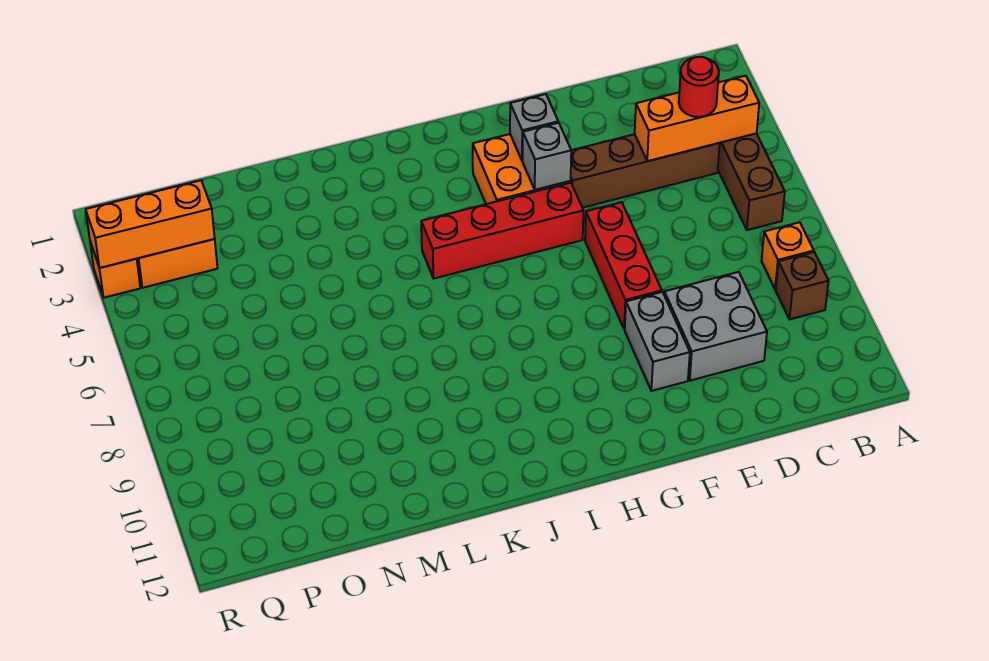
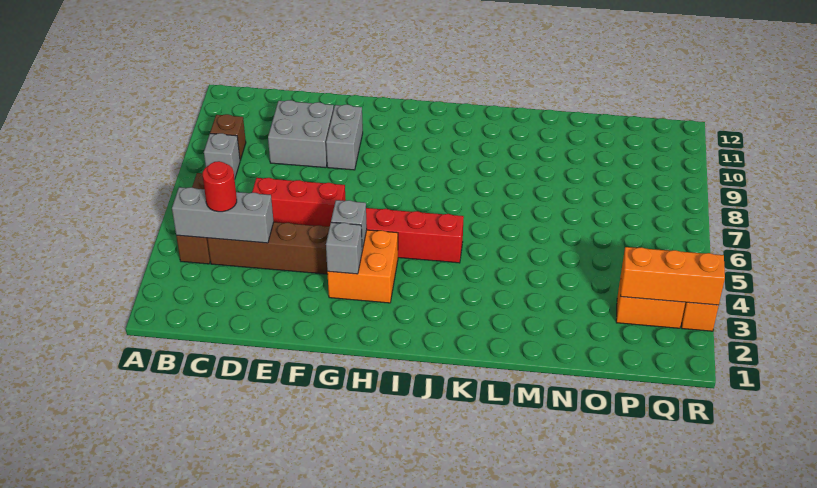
orange 1x3 brick [635,76,759,161] -> grey 1x3 brick [172,187,274,243]
orange 1x1 brick [762,222,814,289] -> grey 1x1 brick [204,133,240,179]
red 1x3 brick [585,202,662,329] -> red 1x3 brick turned to [252,178,346,227]

